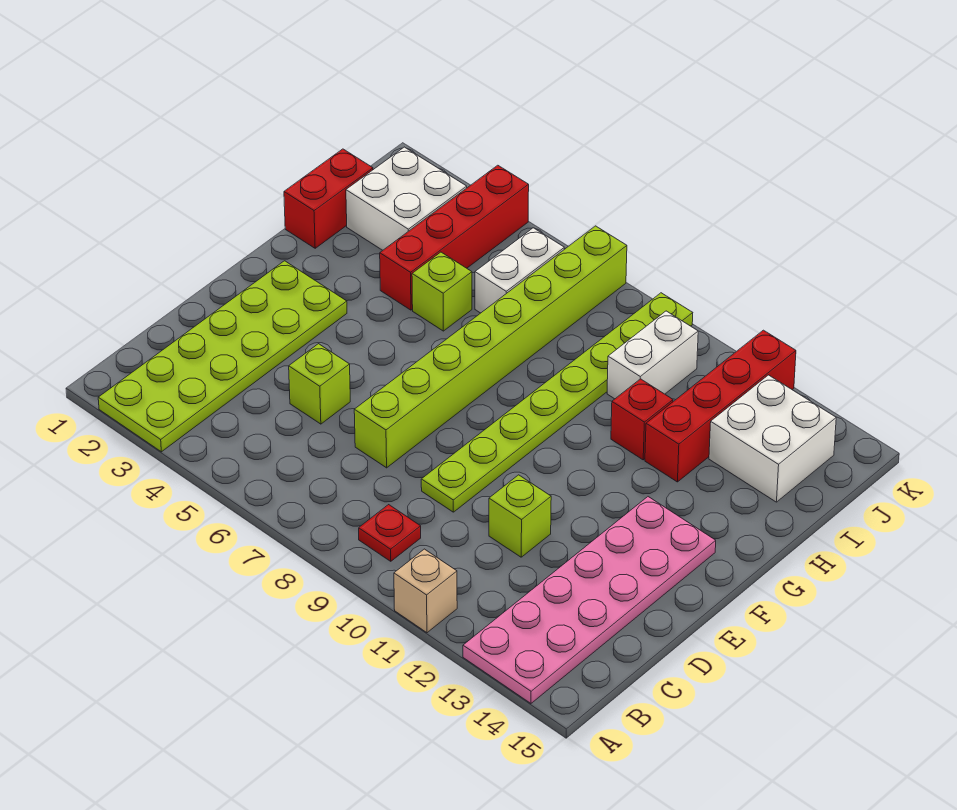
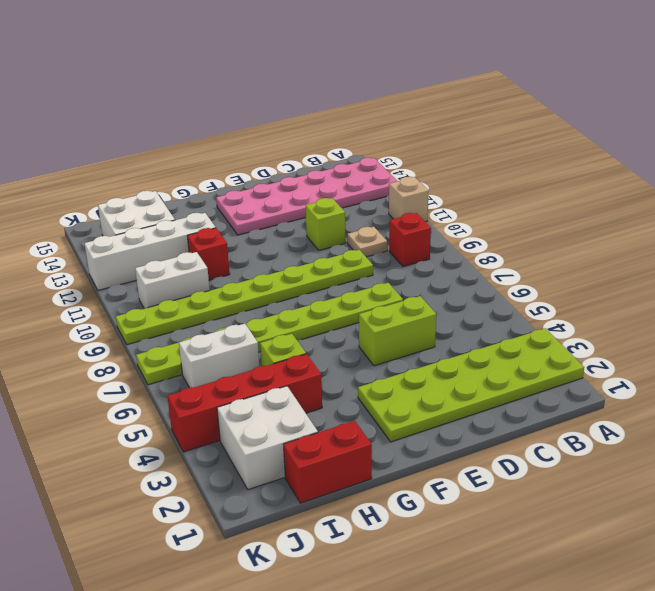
red 1x1 plate [359,505,421,561] -> red 1x1 brick [389,213,431,267]
none -> tan 1x1 plate [347,227,387,257]
lime 1x1 brick [289,344,350,424] -> lime 1x2 brick [359,296,436,366]
lime 1x8 brick [354,226,627,468] -> lime 1x8 plate [136,283,403,385]
red 1x4 brick [645,330,796,482] -> white 1x4 brick [84,213,216,290]

